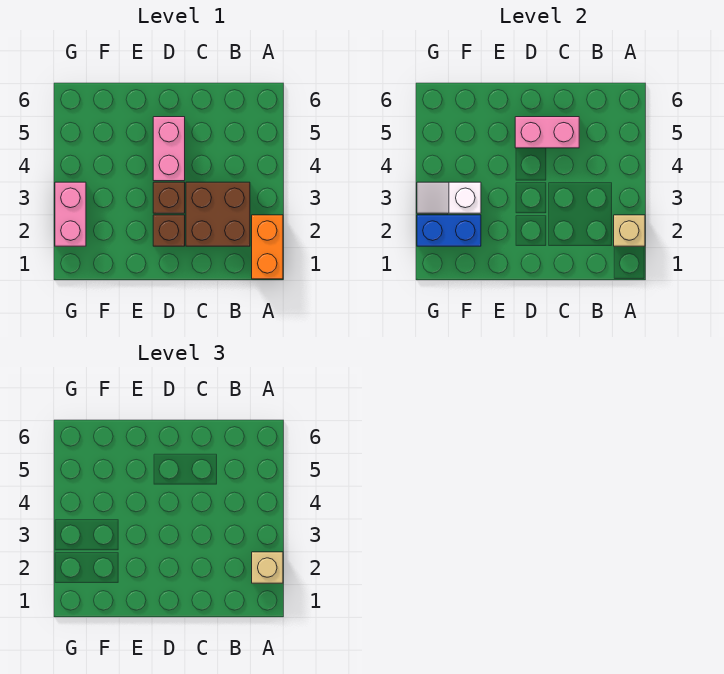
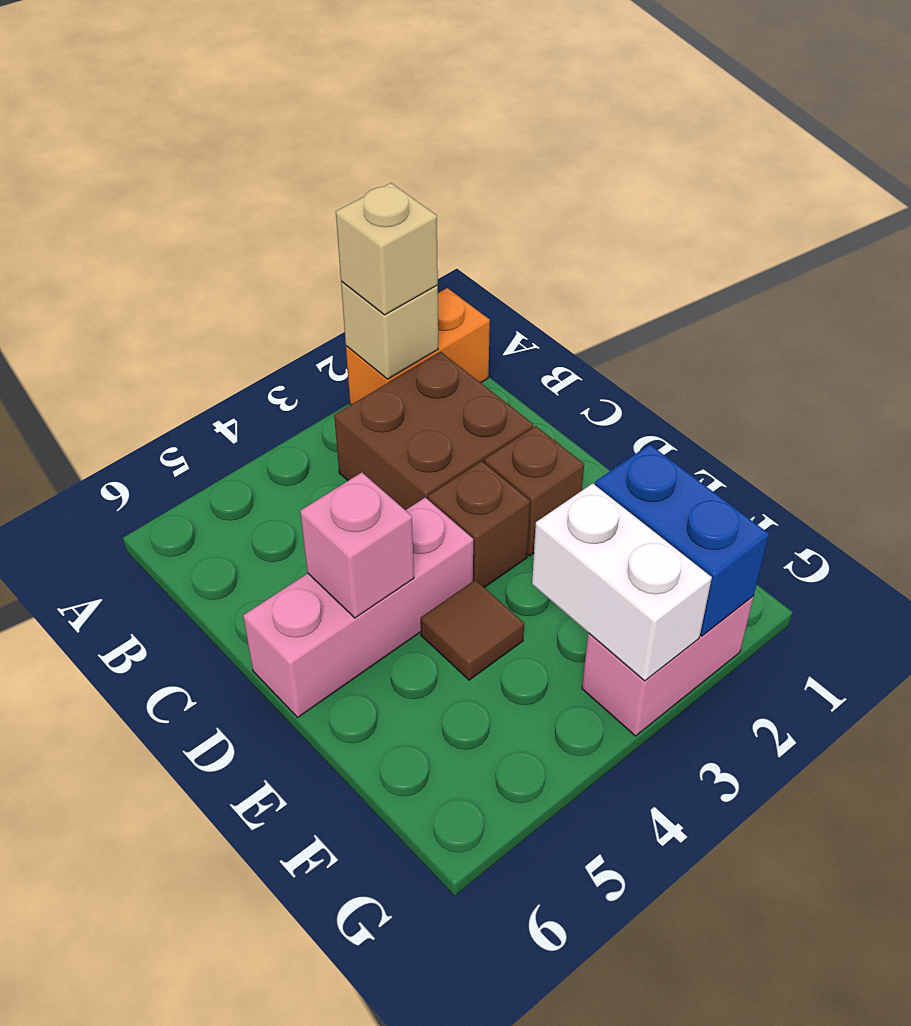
pink 1x2 brick [515,117,579,148] -> pink 1x1 brick [300,472,414,618]
pink 1x2 brick [153,117,185,181] -> pink 1x3 brick [243,497,473,717]
none -> brown 1x1 tile [421,580,524,680]
white 1x2 slope [417,182,481,213] -> white 1x2 brick [532,483,712,681]

